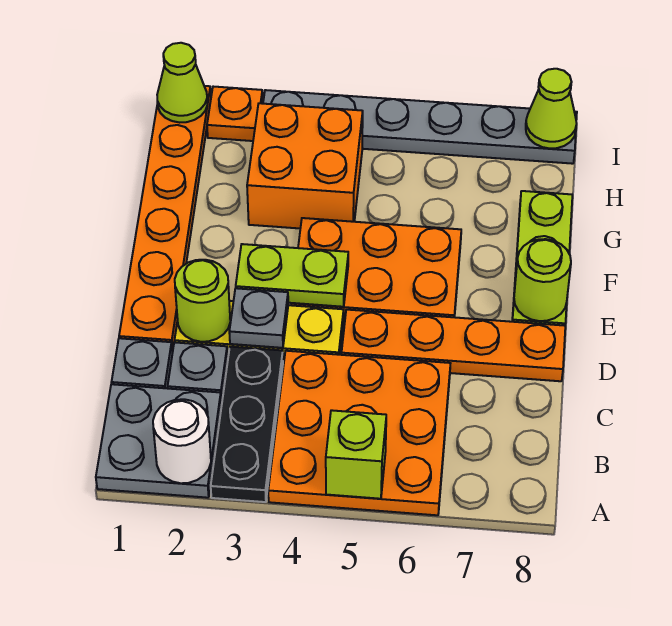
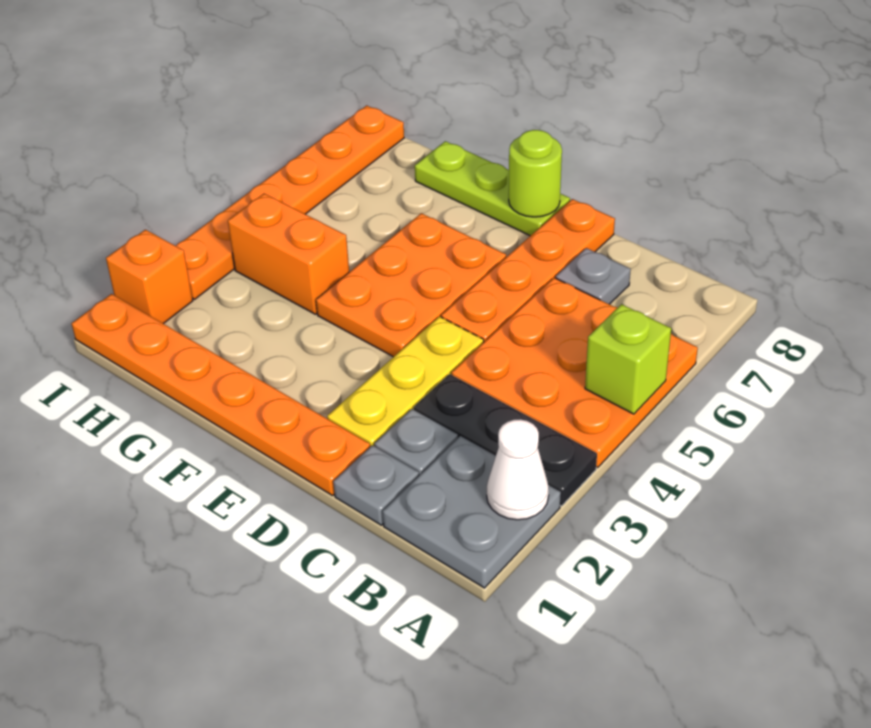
white 1x1 round brick [153,399,211,483] -> white 1x1 cone [487,419,549,520]
lime 1x1 round brick [175,260,230,342] -> none
grey 1x1 plate [229,288,288,348] -> grey 1x1 plate moved to [556,248,631,304]
lime 1x2 plate [236,244,348,307] -> none
orange 2x2 brick [247,103,363,228] -> orange 1x2 brick [228,194,349,314]
lime 1x1 cone [157,43,207,123] -> none
orange 1x1 plate [207,87,263,141] -> orange 1x1 brick [106,230,193,324]
grey 1x6 plate [263,90,577,164] -> orange 1x6 plate [176,105,404,299]
lime 1x1 cone [526,69,577,149] -> none

